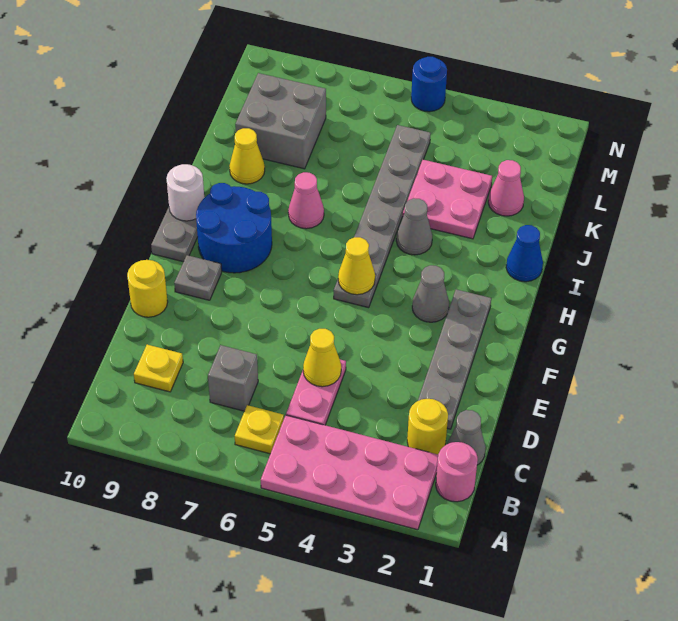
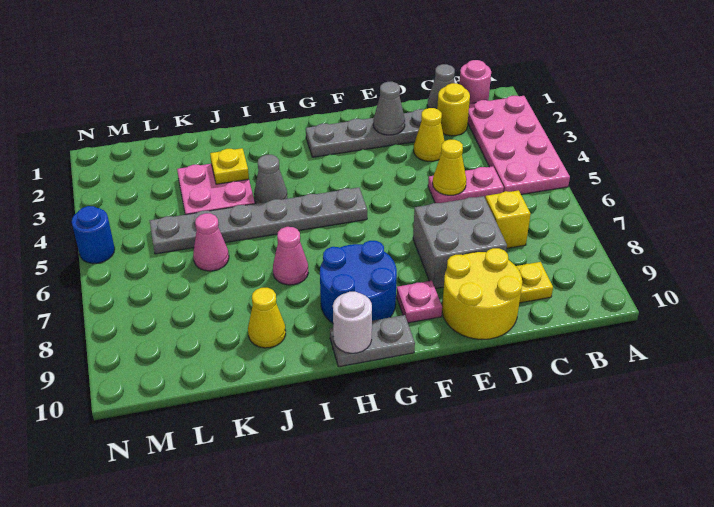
yellow 1x1 plate [235,405,284,454] -> yellow 1x1 plate moved to [210,148,249,184]
grey 1x1 brick [208,345,258,411] -> yellow 1x1 brick [485,190,531,248]
yellow 1x1 round brick [127,260,168,317] -> yellow 2x2 round brick [442,248,522,339]
grey 1x1 plate [174,255,222,300] -> pink 1x1 plate [396,281,442,323]
grey 1x1 cone [412,265,449,322] -> grey 1x1 cone moved to [373,82,405,135]
yellow 1x1 cone [338,237,375,295] -> yellow 1x1 cone moved to [414,108,444,161]
blue 1x1 cone [506,225,543,282] -> none
pink 1x1 cone [488,160,524,216] -> pink 1x1 cone moved to [193,213,229,271]
grey 2x2 brick [235,73,326,169] -> grey 2x2 brick moved to [413,196,507,289]

